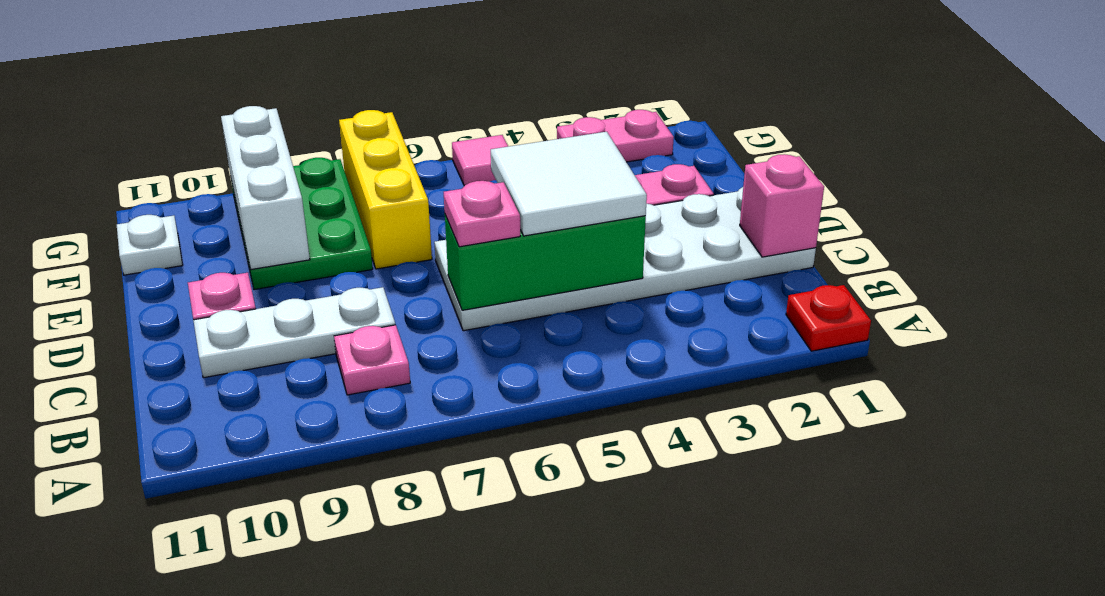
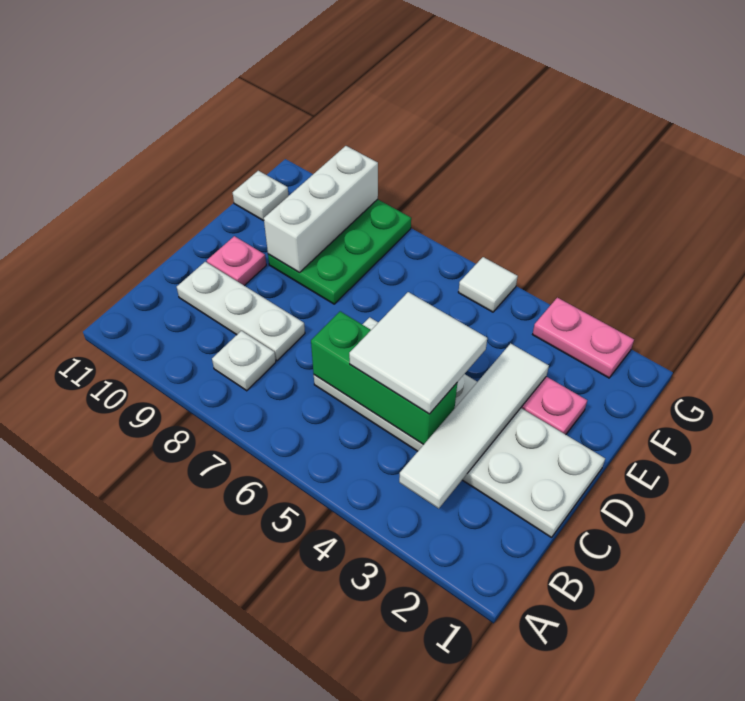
red 1x1 plate [786,285,871,351] -> none
none -> white 1x4 tile [399,343,549,509]
pink 1x1 plate [334,325,410,395] -> white 1x1 plate [212,331,276,391]
pink 1x1 brick [740,154,824,257] -> none
pink 1x1 plate [444,181,520,247] -> none
yellow 1x3 brick [339,110,432,269] -> none
pink 1x1 tile [452,135,508,186] -> white 1x1 tile [458,257,518,312]

